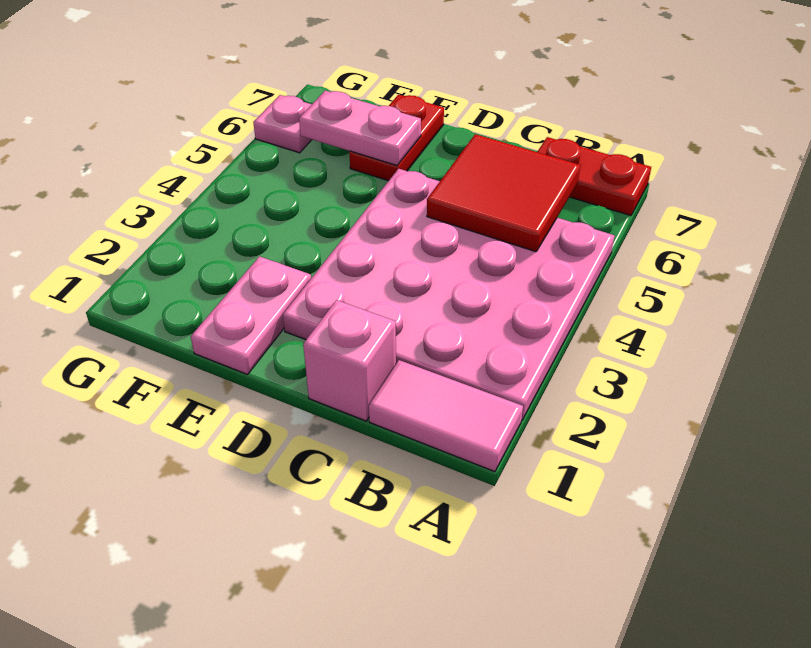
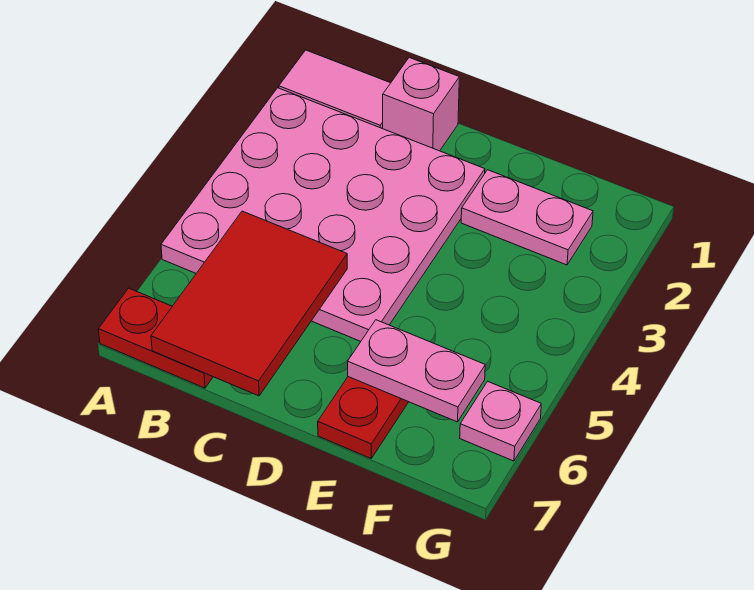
red 2x2 tile [427,134,581,252] -> red 2x3 tile [151,211,347,396]
pink 1x2 plate [191,256,311,374] -> pink 1x2 plate turned to [461,170,593,265]

